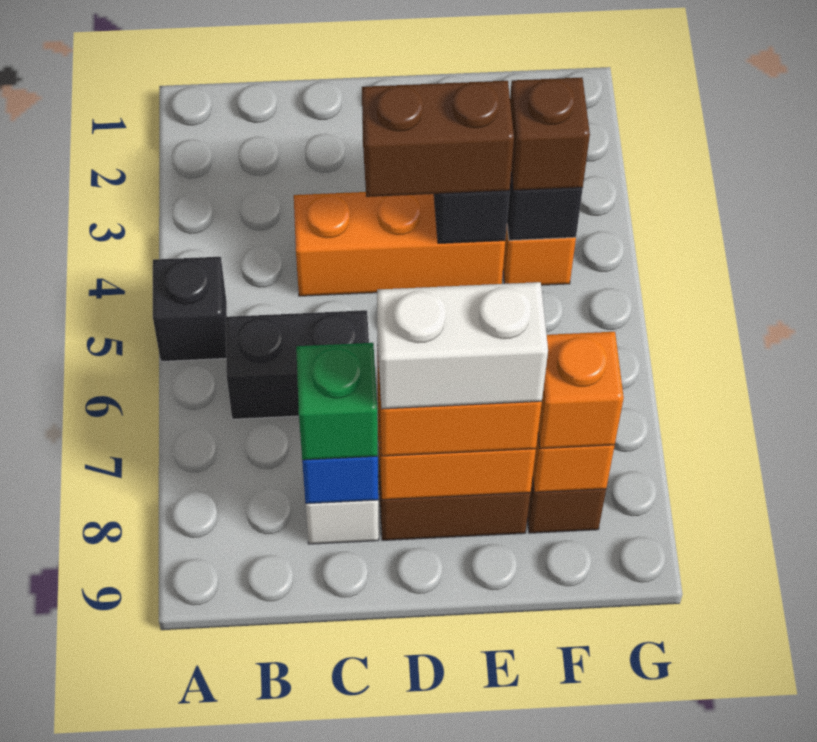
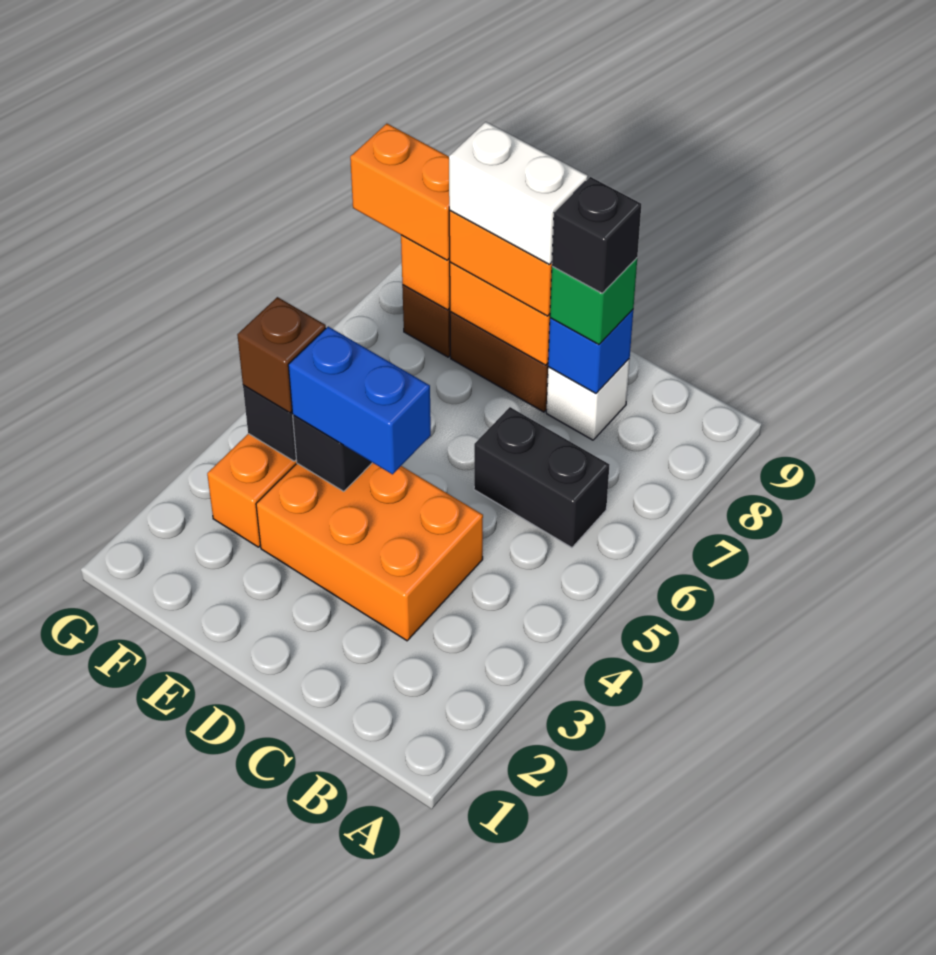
black 1x1 brick [153,257,227,362] -> black 1x1 brick moved to [552,177,641,293]
orange 1x3 brick [294,192,505,296] -> orange 2x3 brick [256,463,483,641]
brown 1x2 brick [362,81,514,197] -> blue 1x2 brick [288,327,431,474]
orange 1x1 brick [538,332,624,449] -> orange 1x2 brick [350,124,450,260]

